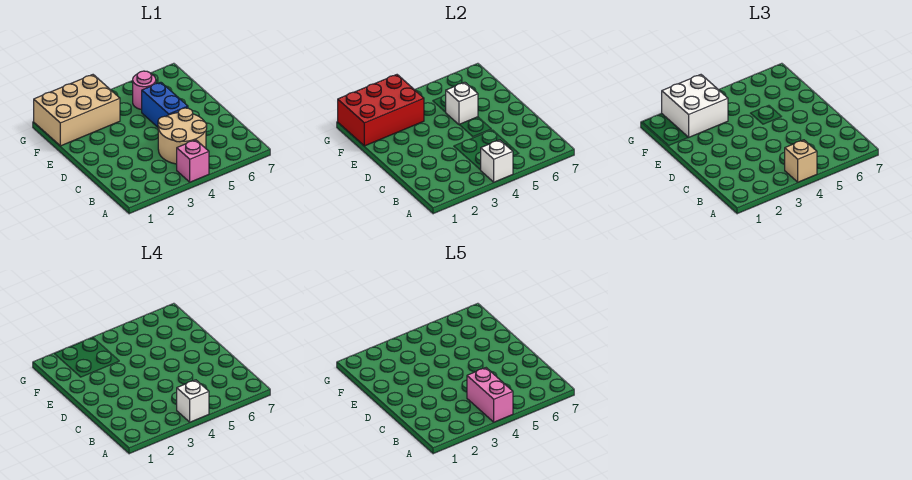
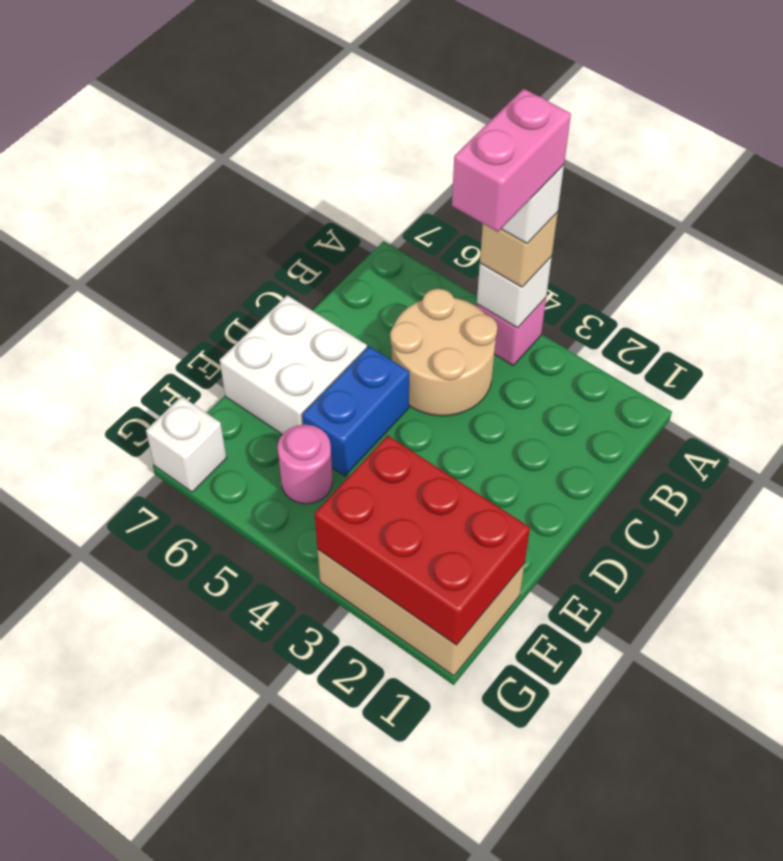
white 1x1 brick [446,82,478,125] -> white 1x1 brick moved to [146,396,226,492]
white 2x2 brick [662,75,728,137] -> white 2x2 brick moved to [220,295,367,435]

